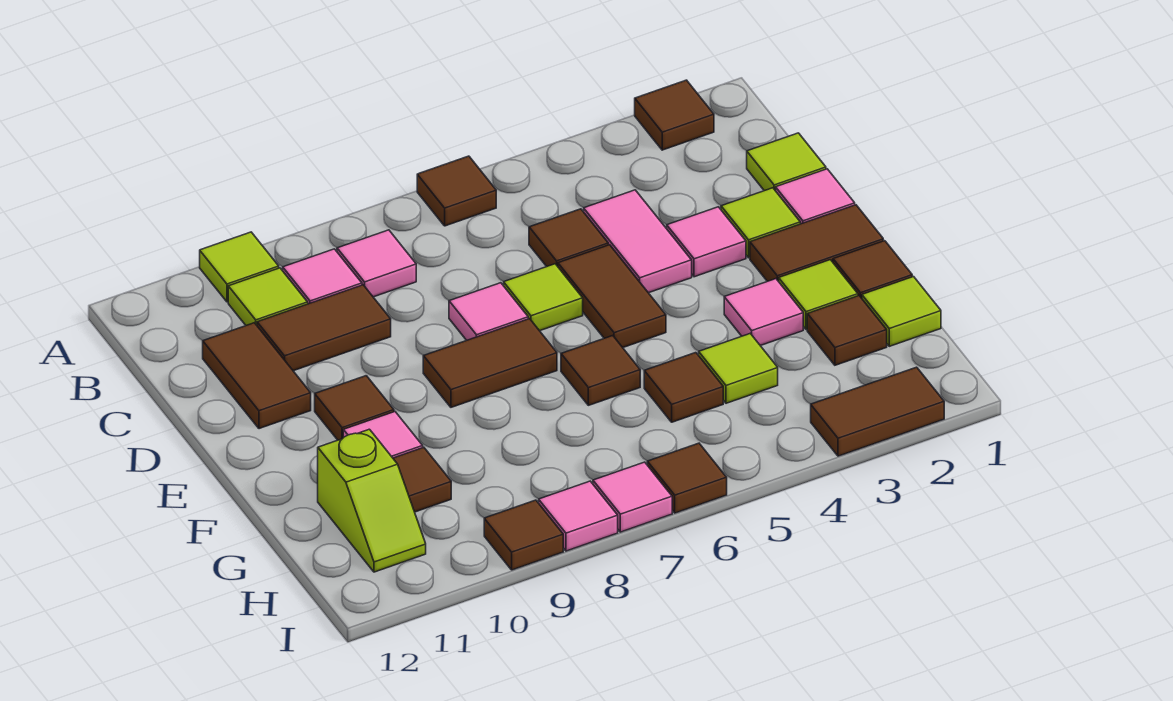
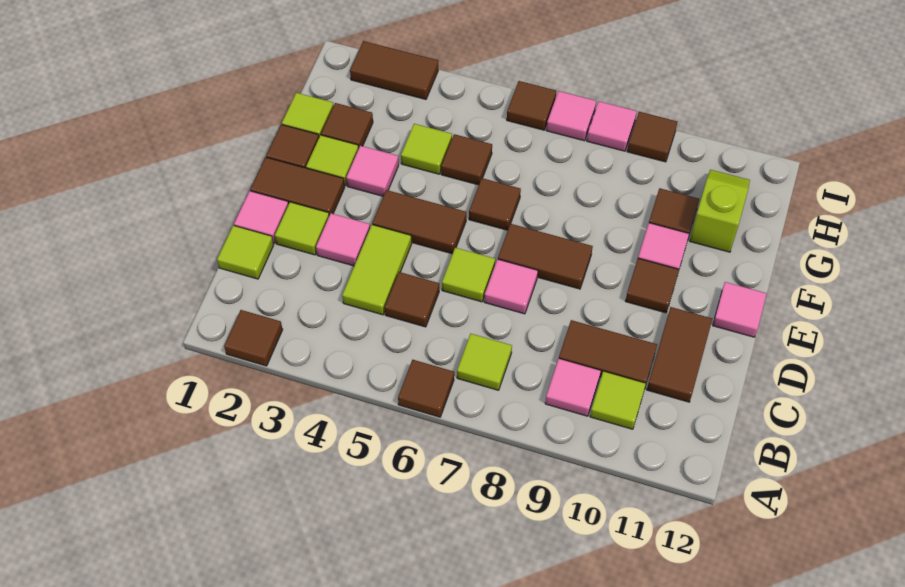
lime 1x1 tile [200,232,279,302] -> lime 1x1 tile moved to [457,334,512,390]
pink 1x1 tile [337,230,416,297] -> pink 1x1 tile moved to [713,282,767,337]
pink 1x2 tile [584,190,692,293] -> lime 1x2 tile [342,225,412,315]
brown 1x2 tile [558,245,666,347] -> brown 1x2 tile turned to [372,190,466,254]

